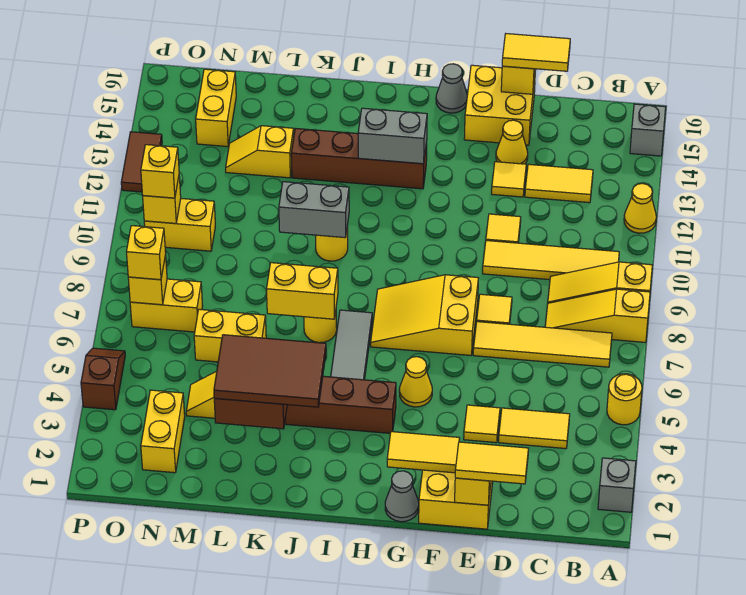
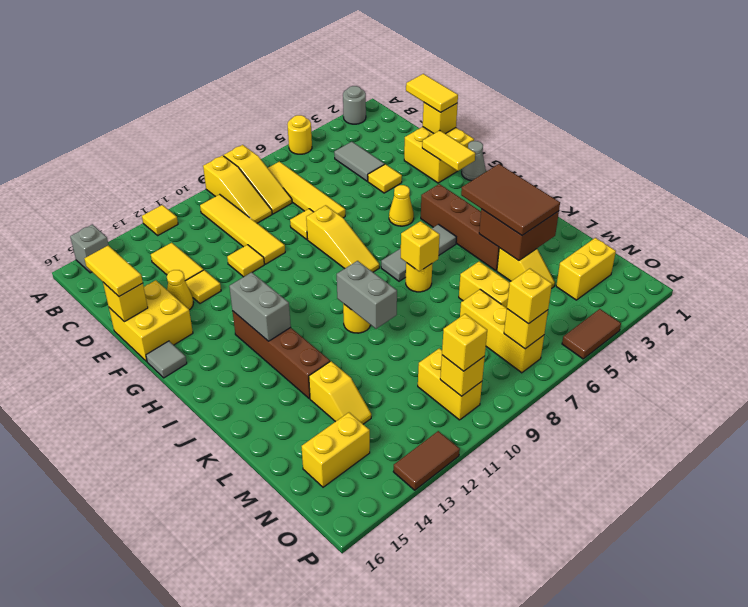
grey 1x1 brick [598,458,636,512] -> grey 1x1 round brick [343,86,366,124]
yellow 1x1 cone [624,184,656,233] -> yellow 1x1 tile [142,205,178,235]
yellow 1x2 tile [499,408,570,449] -> grey 1x2 tile [334,142,385,181]
yellow 2x3 slope [371,275,478,355] -> yellow 1x3 slope [306,205,379,272]
grey 1x1 cone [436,64,467,113] -> grey 1x1 tile [146,341,187,378]
yellow 1x2 brick [267,263,338,319] -> yellow 1x1 brick [401,221,440,271]
yellow 1x2 brick [130,279,203,332] -> yellow 1x3 brick [460,289,544,373]
brown 1x2 slope [81,348,125,410] -> brown 1x2 tile [562,309,621,359]

